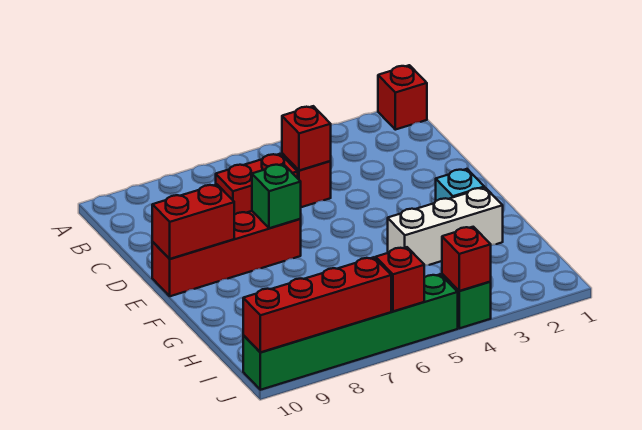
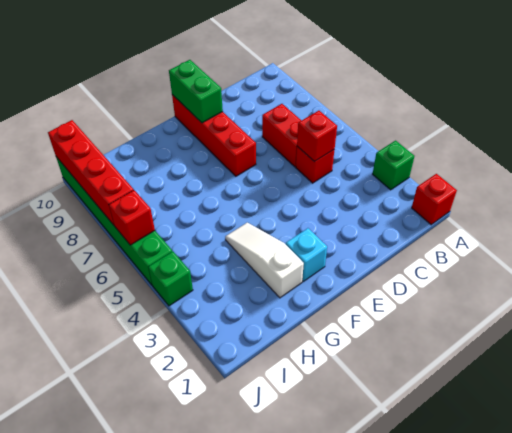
green 1x1 brick [252,164,301,228] -> green 1x1 brick moved to [373,141,414,190]
red 1x2 brick [152,184,234,259] -> green 1x2 brick [169,60,223,123]
white 1x3 brick [388,188,503,266] -> white 1x3 slope [225,223,304,298]
red 1x1 brick [442,227,491,291] -> none

